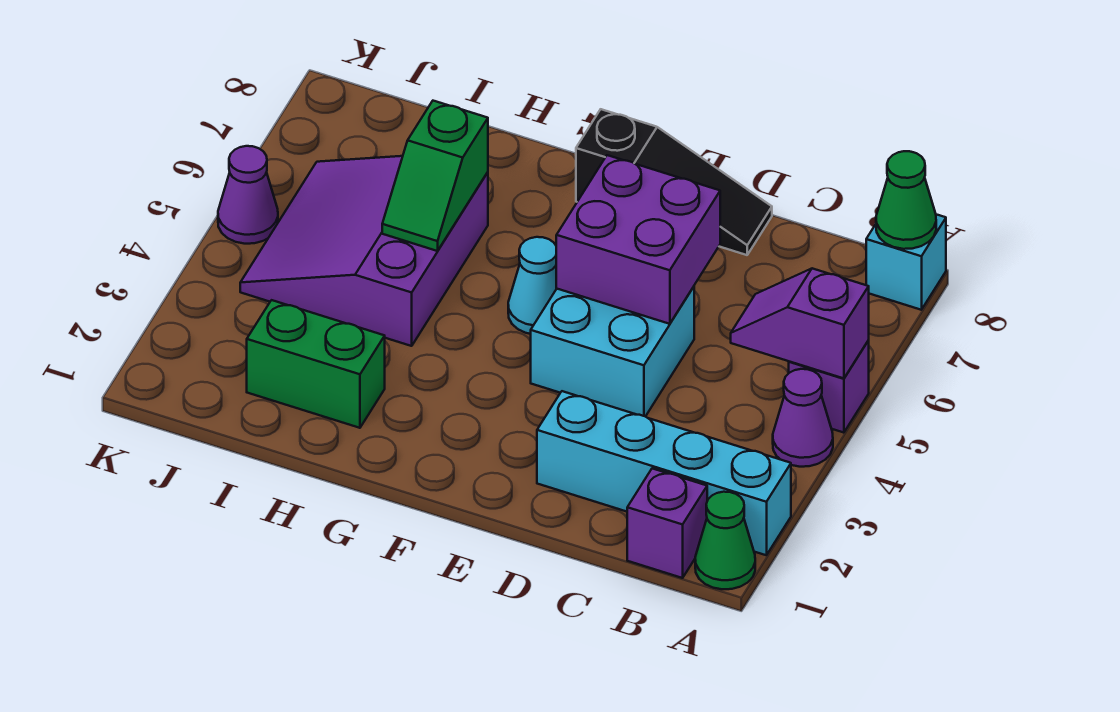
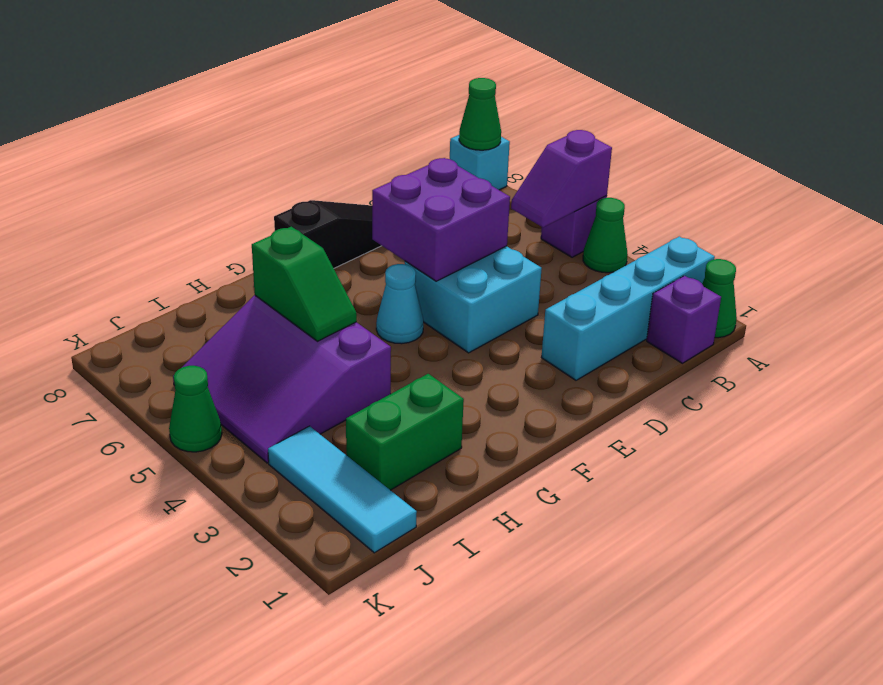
purple 1x1 cone [773,369,833,467] -> green 1x1 cone [583,198,628,273]
none -> cyan 1x3 tile [268,426,417,553]
purple 1x1 cone [218,146,278,244] -> green 1x1 cone [169,366,222,452]

